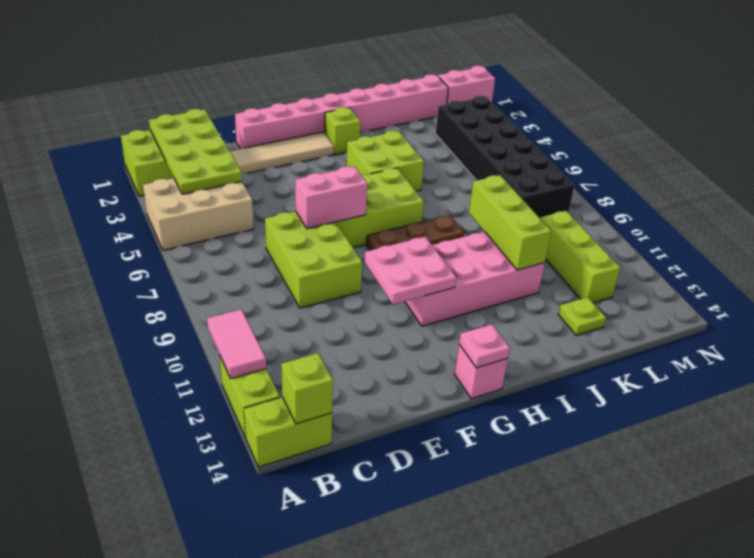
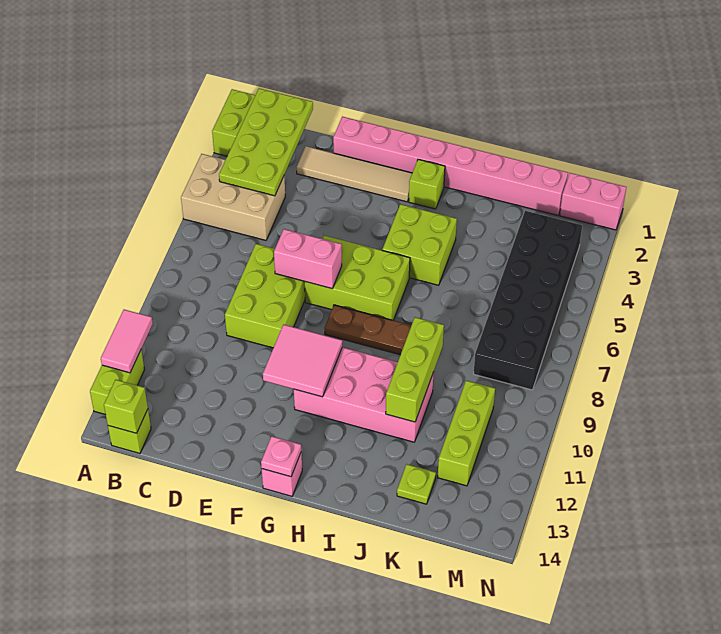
lime 1x2 brick [244,397,332,467] -> lime 1x1 brick [108,409,151,453]
pink 2x2 plate [364,237,456,304] -> pink 2x2 tile [263,325,342,397]

